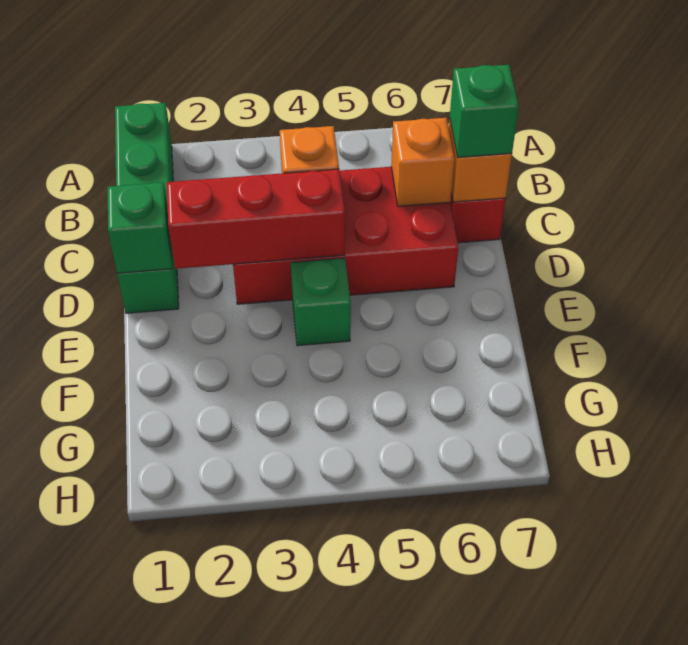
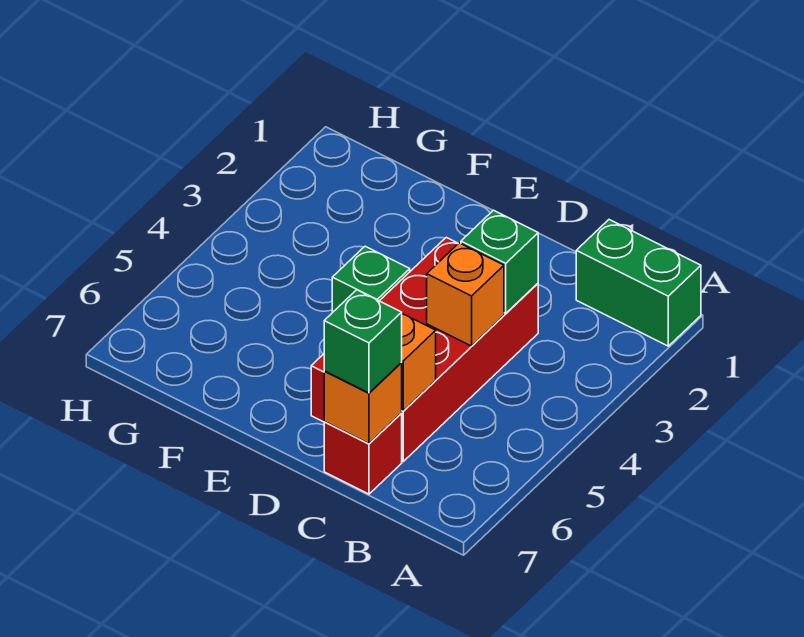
green 1x4 brick [115,103,179,313] -> green 1x2 brick [576,220,701,346]
green 1x1 brick [108,182,172,274] -> green 1x1 brick moved to [461,210,538,313]
red 1x3 brick [167,169,345,269] -> none

